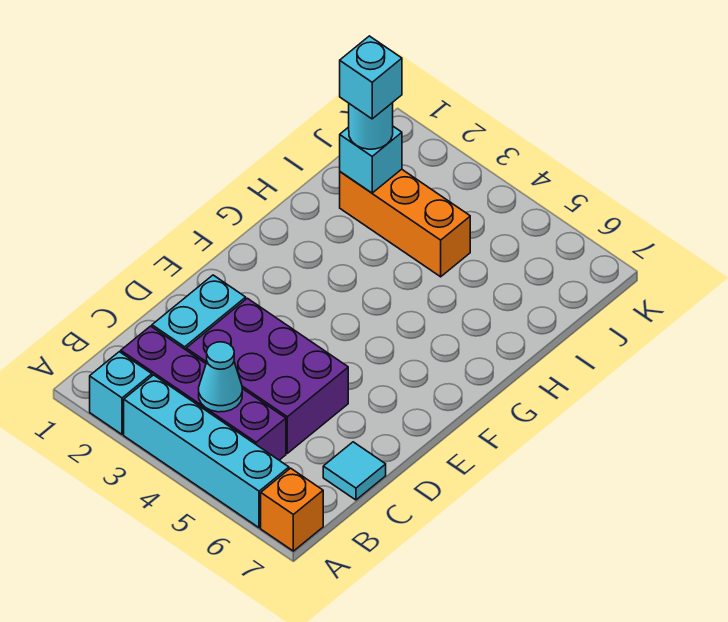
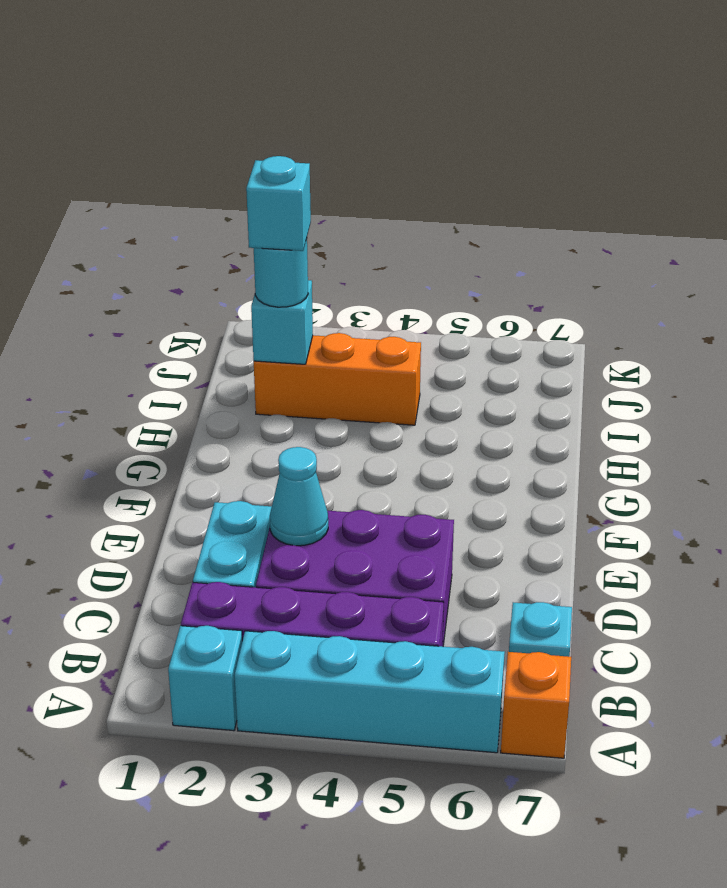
cyan 1x1 cone [199,342,242,412] -> cyan 1x1 cone moved to [270,447,328,546]
cyan 1x1 tile [323,442,386,500] -> cyan 1x1 plate [509,602,572,657]

